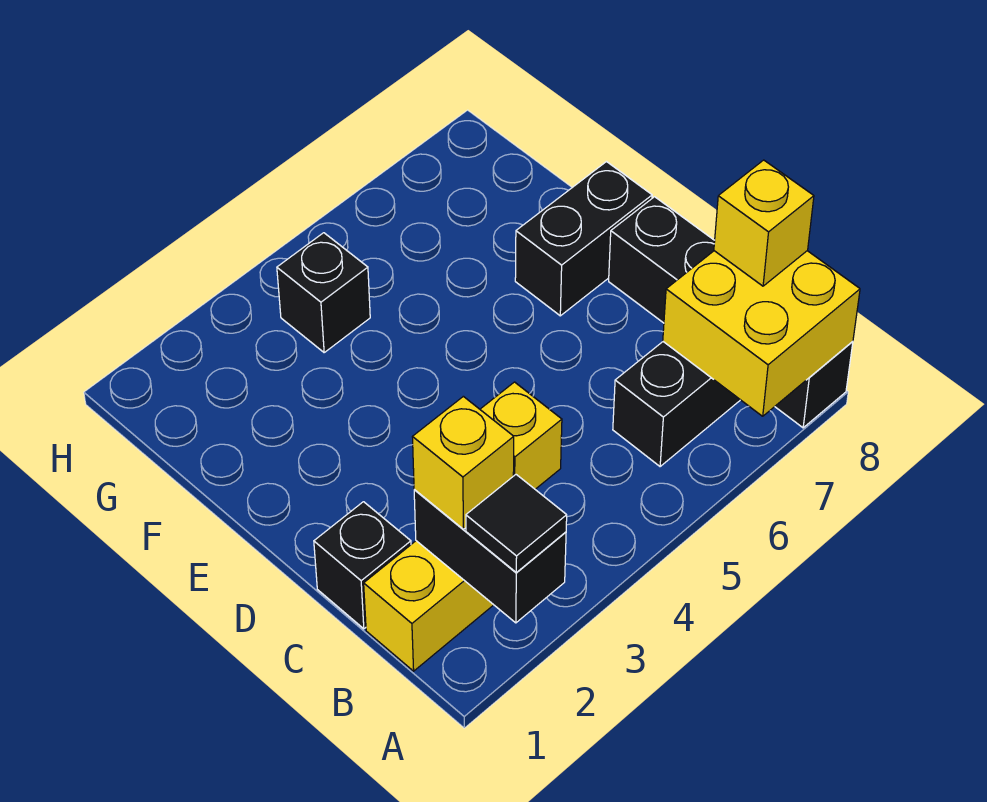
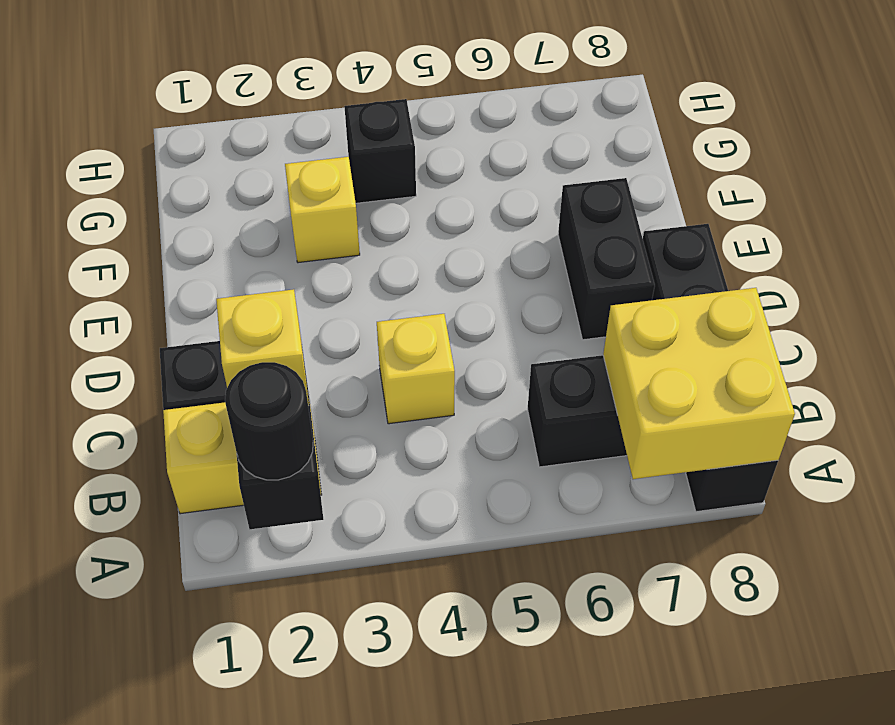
black 1x1 tile [466,475,567,572] -> black 1x1 round brick [225,362,313,480]
yellow 1x1 brick [714,160,814,286] -> yellow 1x1 brick moved to [285,157,360,263]
black 1x2 brick [515,162,652,316] -> black 1x2 brick turned to [558,178,655,340]

